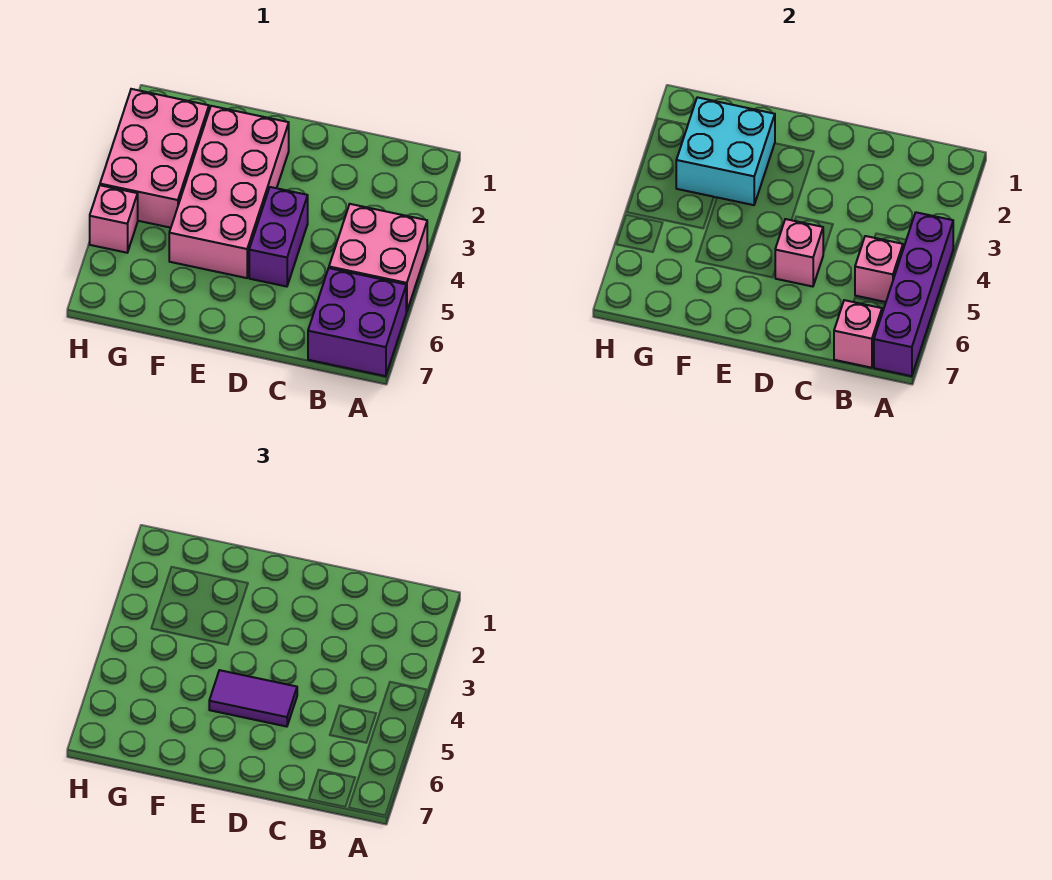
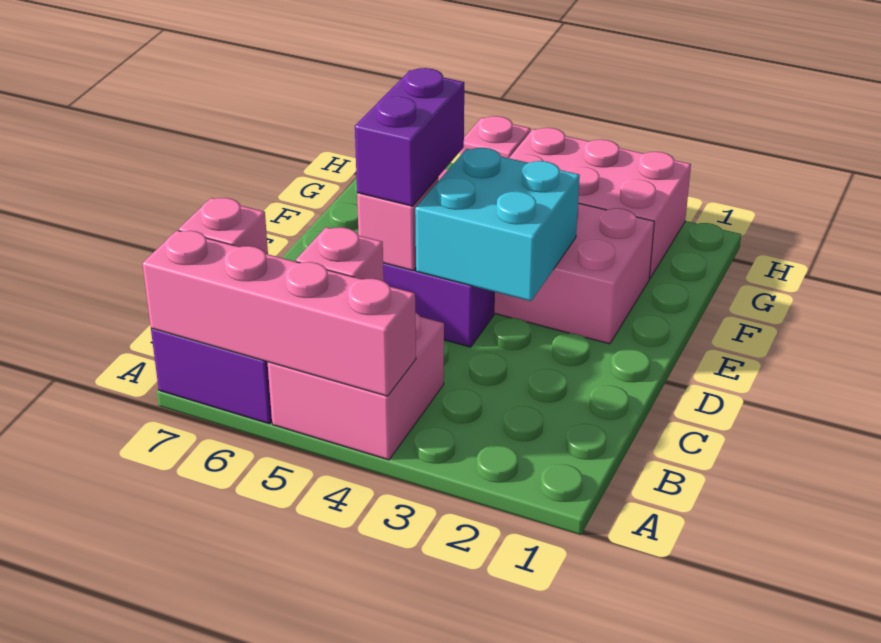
purple 1x4 brick [874,212,953,376] -> pink 1x4 brick [142,230,416,396]
purple 1x2 tile [209,670,297,727] -> purple 1x2 brick [355,68,464,206]
cyan 2x2 brick [676,97,775,205] -> cyan 2x2 brick moved to [415,148,580,301]

